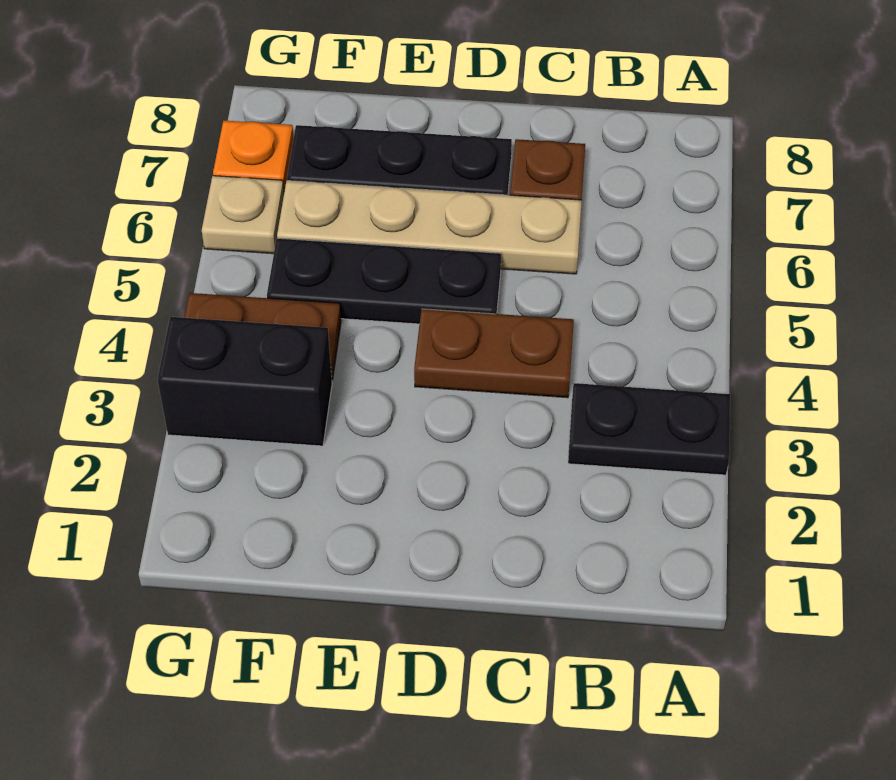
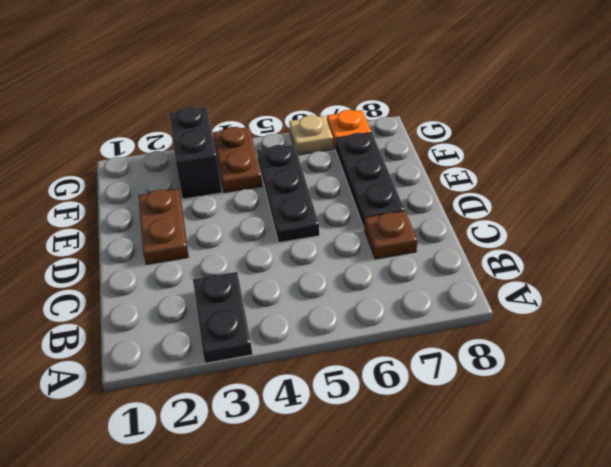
brown 1x2 plate [414,309,574,398] -> brown 1x2 plate moved to [139,189,188,265]
tan 1x4 plate [277,181,582,274] -> none

